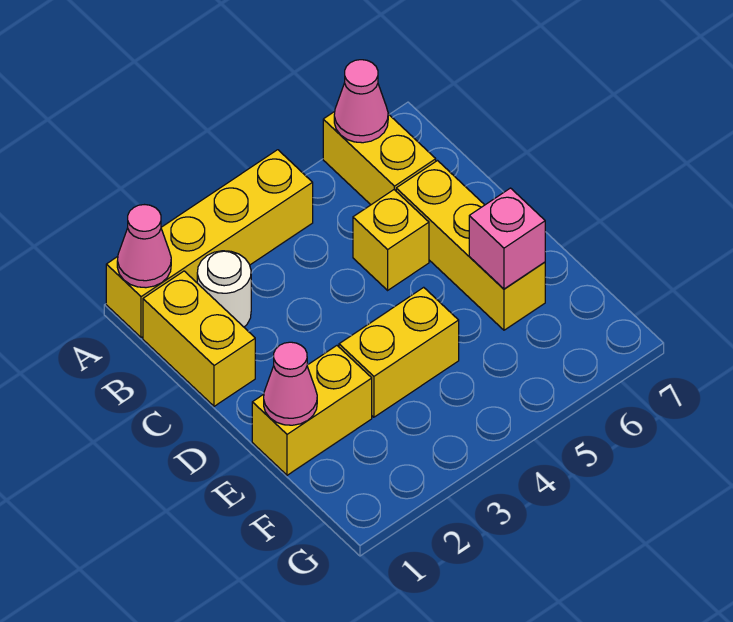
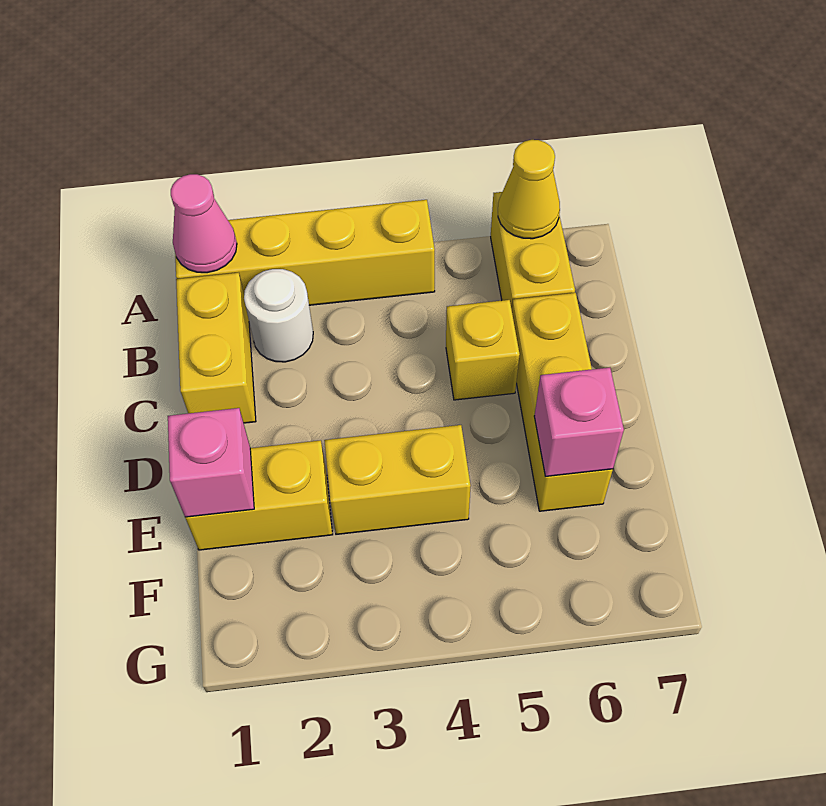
pink 1x1 cone [334,60,388,143] -> yellow 1x1 cone [498,140,560,239]
pink 1x1 cone [264,342,317,425] -> pink 1x1 brick [168,408,254,517]

